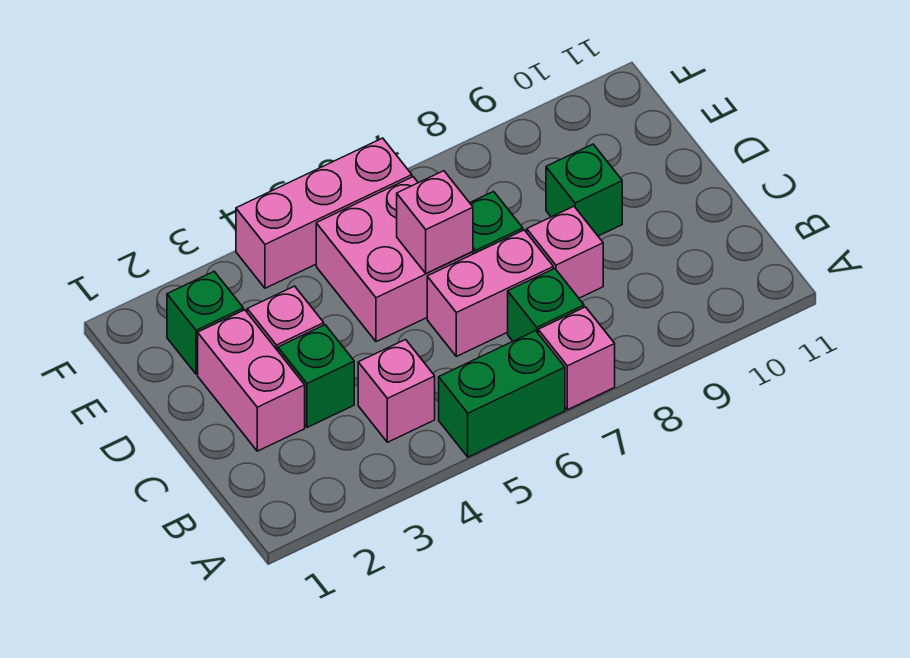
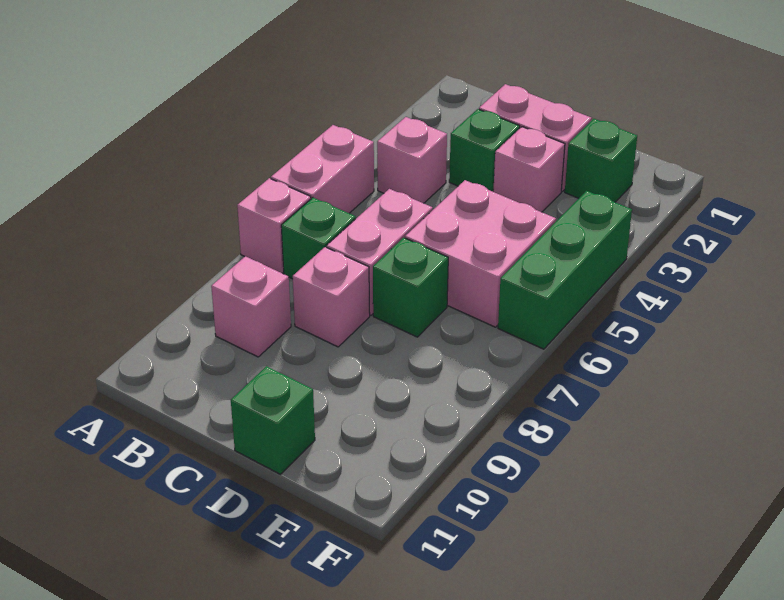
green 1x2 brick [439,331,565,457] -> pink 1x2 brick [271,125,374,213]
pink 1x1 brick [397,171,473,273] -> pink 1x1 brick moved to [211,256,291,357]
green 1x1 brick [546,144,622,236] -> green 1x1 brick moved to [231,366,315,474]
pink 1x3 brick [236,138,412,288] -> green 1x3 brick [498,191,632,349]

